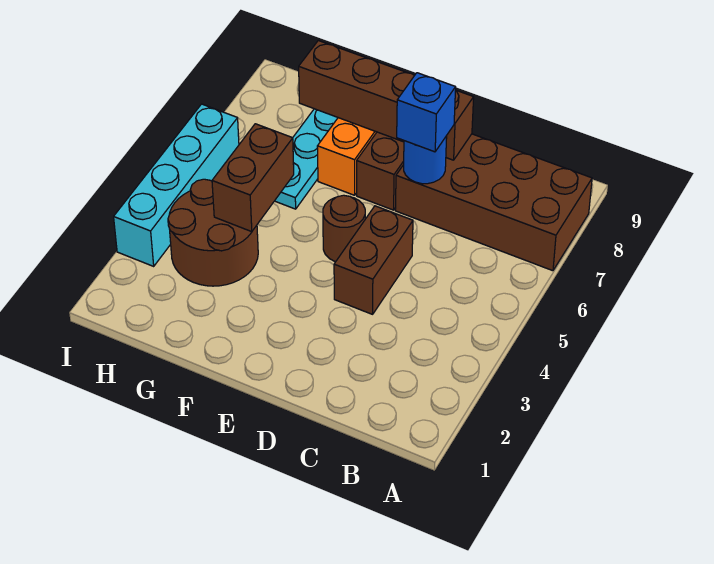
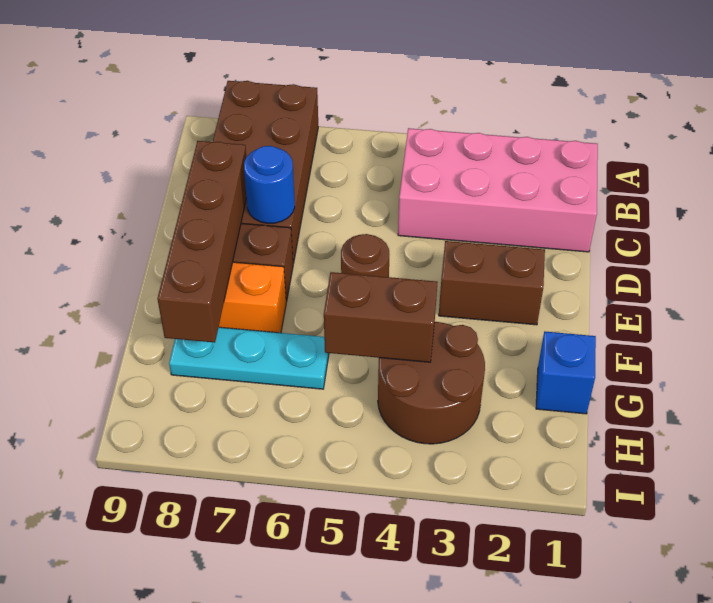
none -> pink 2x4 brick [398,128,598,252]
brown 1x2 brick [334,206,413,314] -> brown 1x2 brick moved to [439,241,545,325]
blue 1x1 brick [397,73,456,152] -> blue 1x1 brick moved to [536,332,596,414]
cyan 1x4 brick [114,104,239,266] -> none

